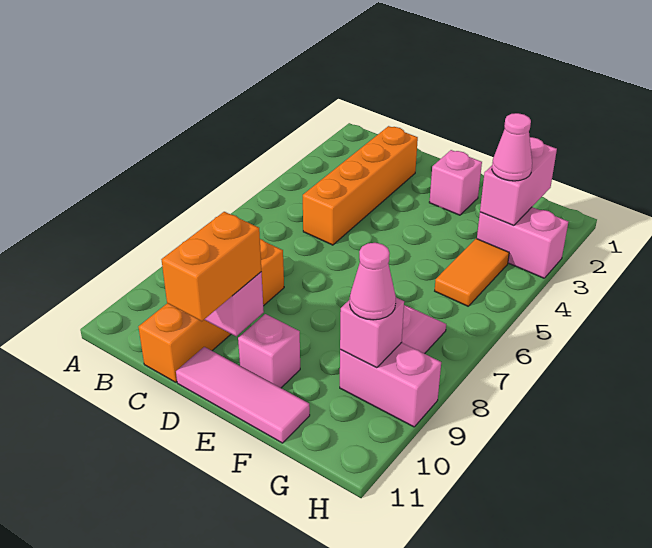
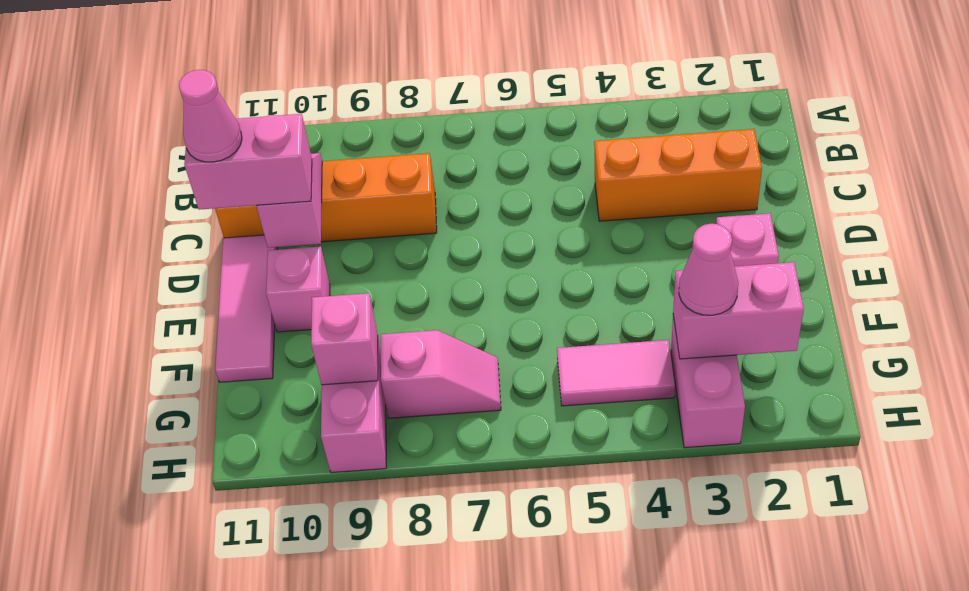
orange 1x4 brick [303,126,418,245] -> orange 1x3 brick [594,129,762,221]
orange 1x2 brick [161,212,261,321] -> pink 1x2 brick [184,114,312,210]
orange 1x2 tile [435,239,509,306] -> pink 1x2 tile [557,340,675,406]
pink 1x1 cone [350,243,396,320] -> pink 1x1 cone moved to [179,70,242,162]

